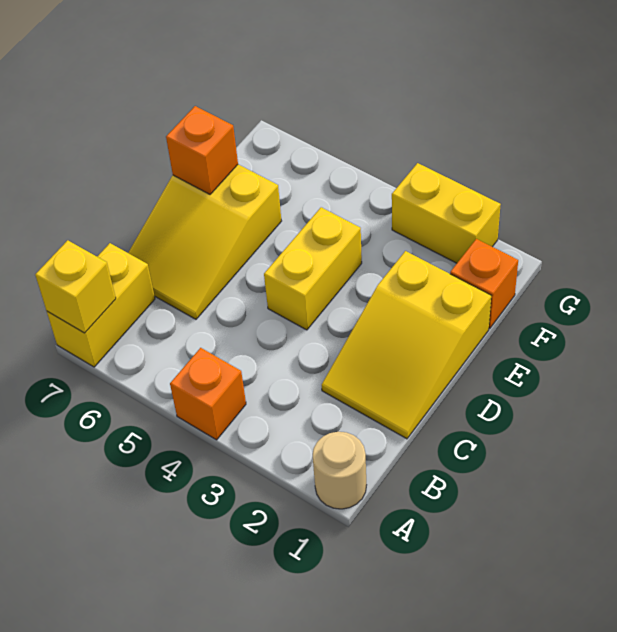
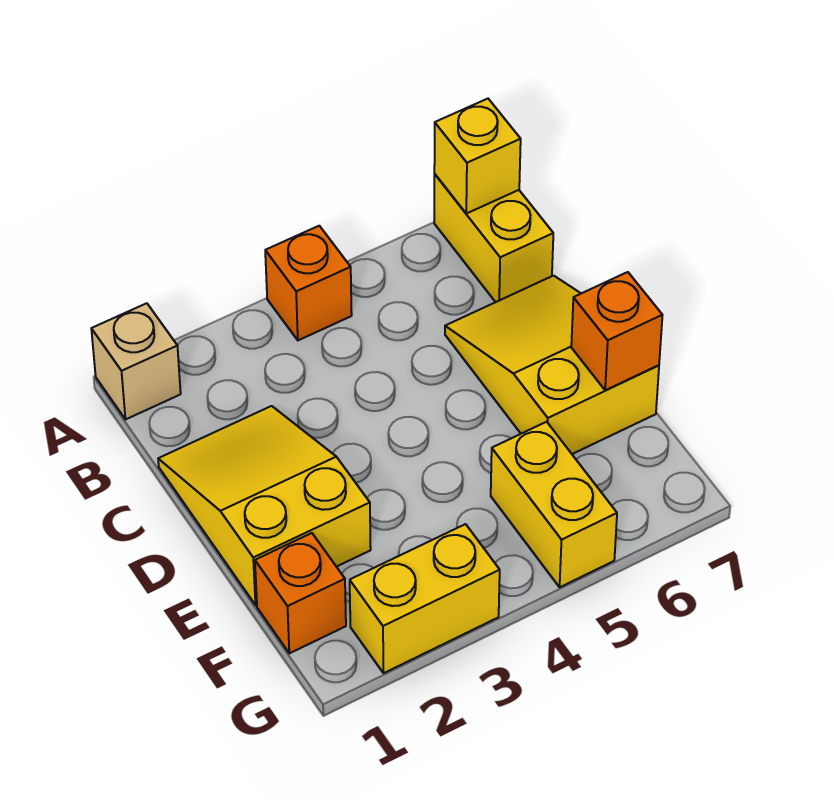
tan 1x1 round brick [313,432,366,509] -> tan 1x1 brick [91,303,181,420]
yellow 1x2 brick [264,207,362,330] -> yellow 1x2 brick moved to [491,422,617,587]

